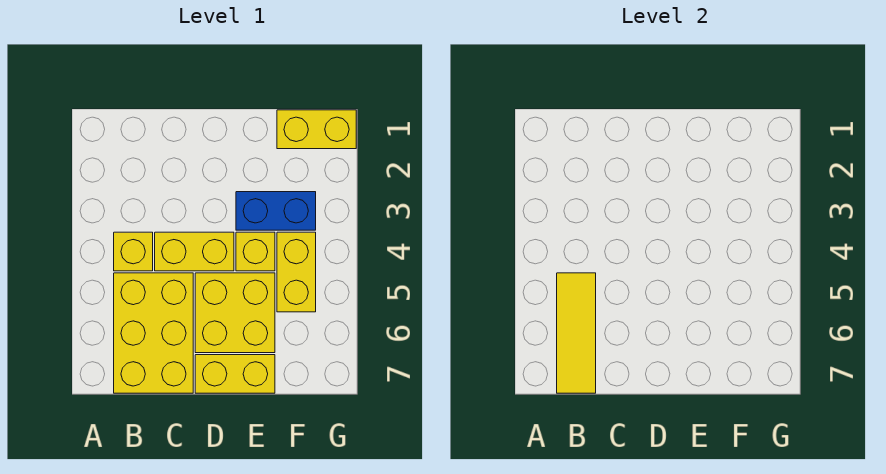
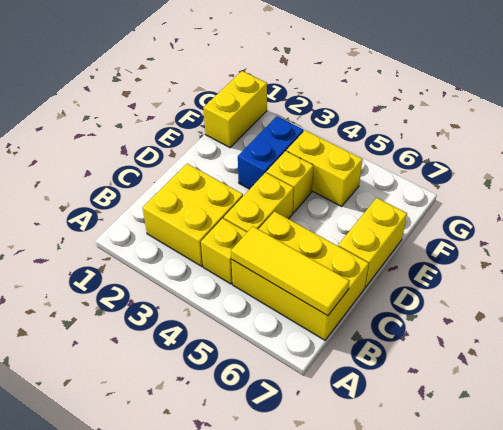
yellow 2x2 brick [195,273,275,353] -> yellow 2x2 brick moved to [143,164,243,266]

